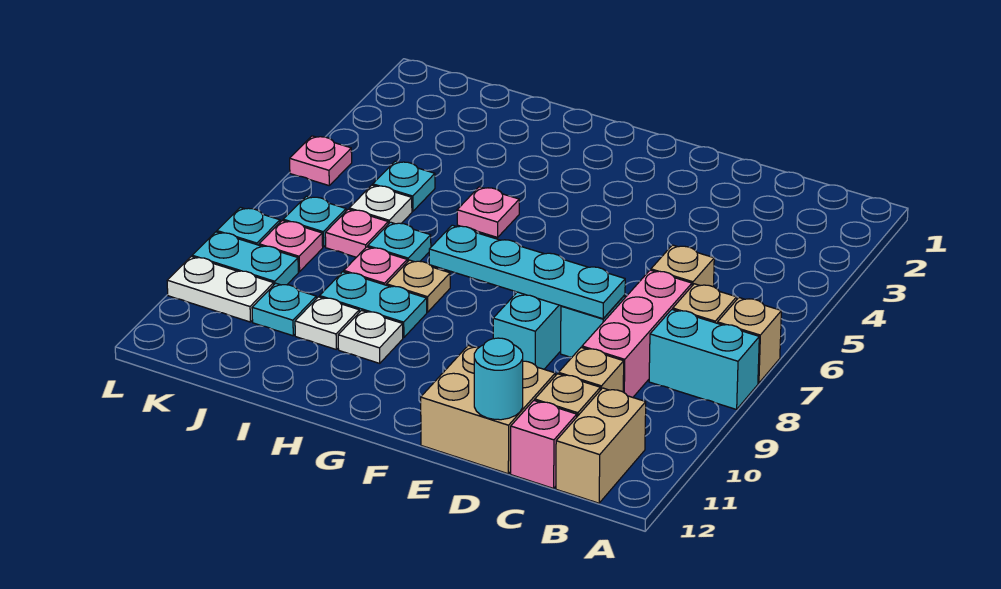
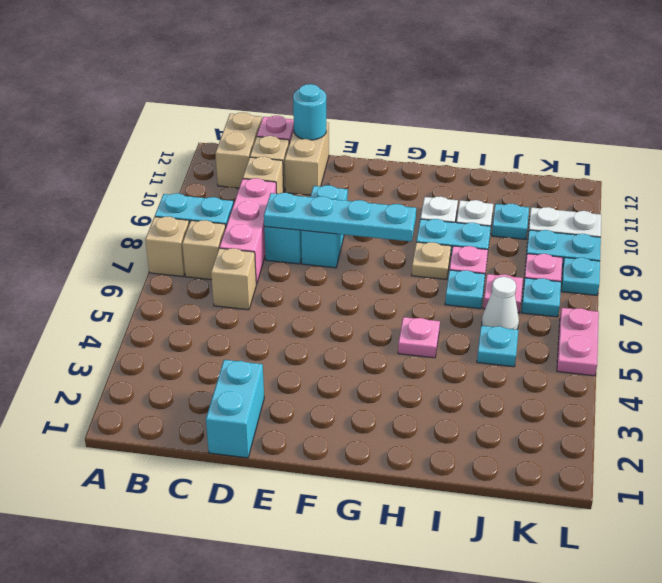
none -> cyan 1x2 brick [206,360,264,458]
tan 2x2 brick [421,345,555,474] -> tan 1x2 brick [285,123,329,195]
white 1x1 plate [349,185,412,224] -> white 1x1 cone [482,277,519,329]
pink 1x1 plate [290,136,352,185] -> pink 1x2 plate [557,308,599,376]

